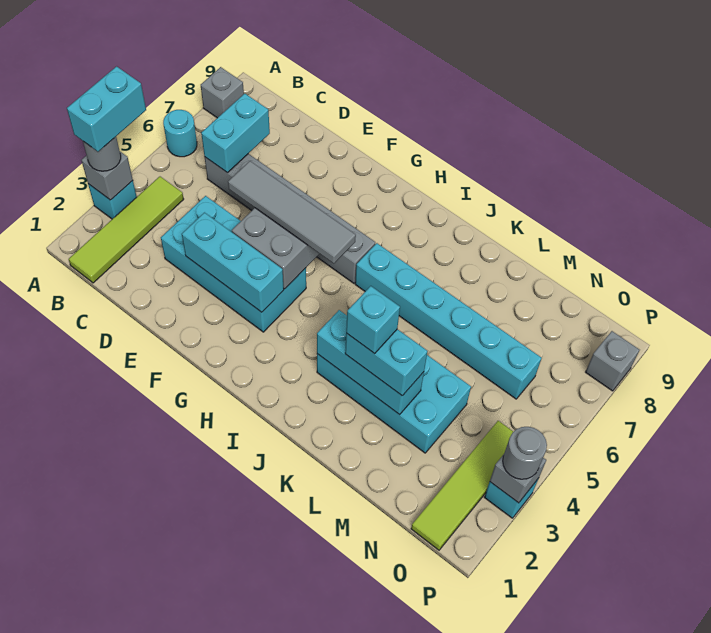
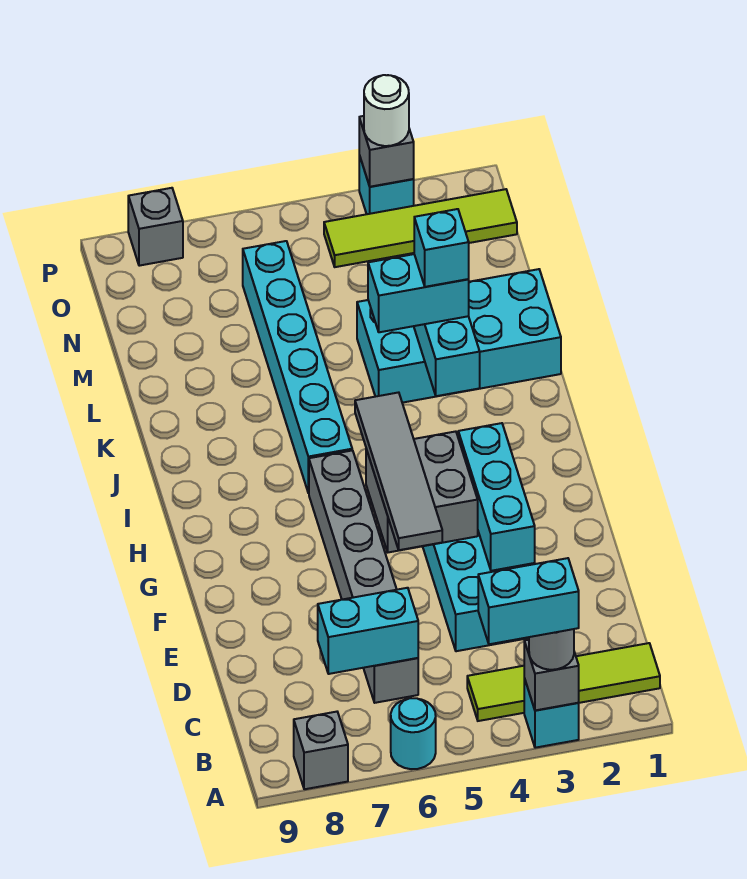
cyan 2x4 brick [317,354,471,453] -> cyan 2x4 brick turned to [357,269,561,403]
cyan 1x2 brick [345,329,428,396] -> cyan 1x2 brick turned to [368,254,469,332]
grey 1x1 round brick [503,427,547,479] -> white 1x1 round brick [364,75,409,146]

